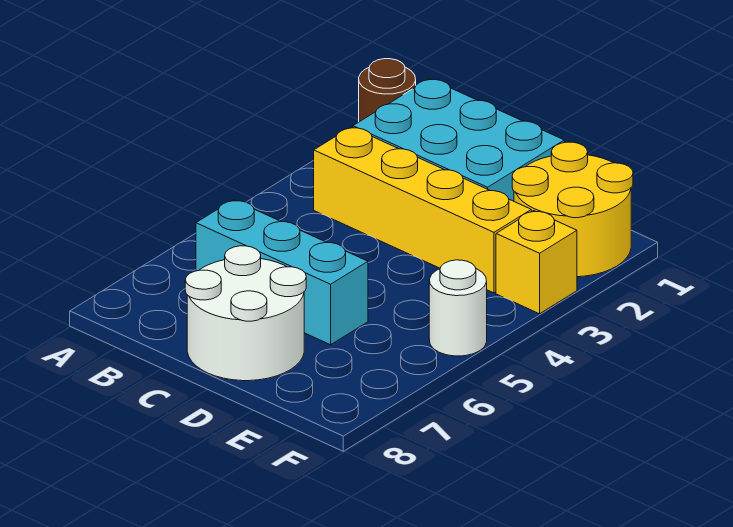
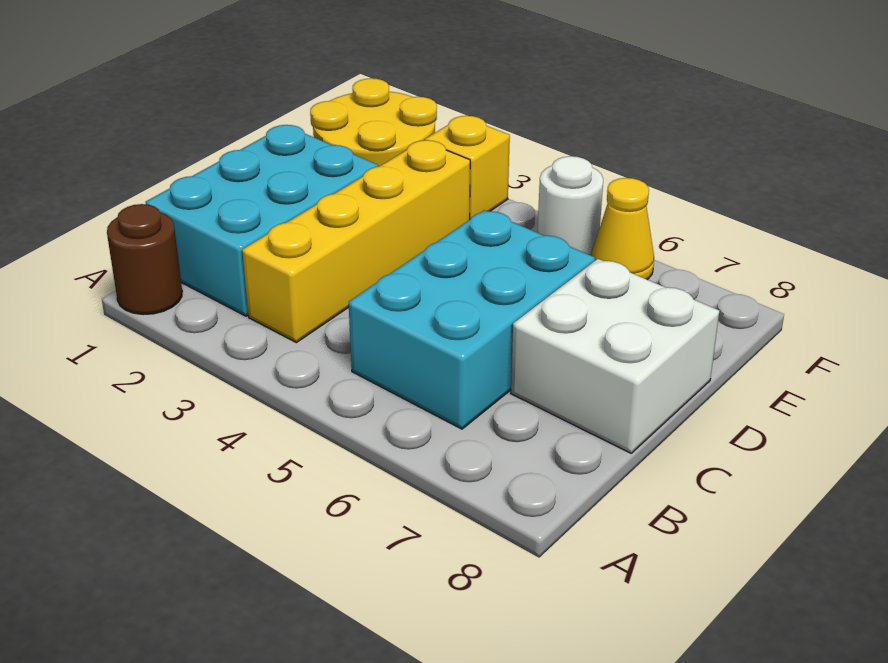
cyan 1x3 brick [196,200,368,345] -> cyan 2x3 brick [349,210,595,429]
white 2x2 round brick [185,246,306,381] -> white 2x2 brick [511,259,719,453]
none -> yellow 1x1 cone [591,178,654,280]

